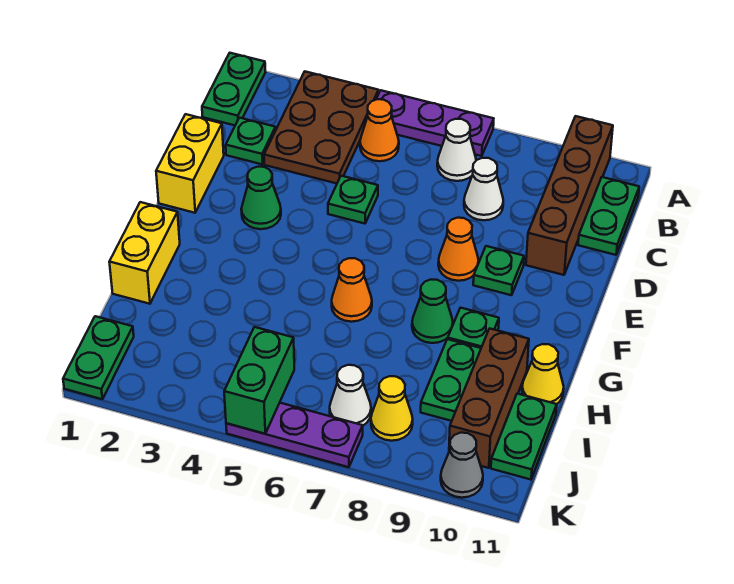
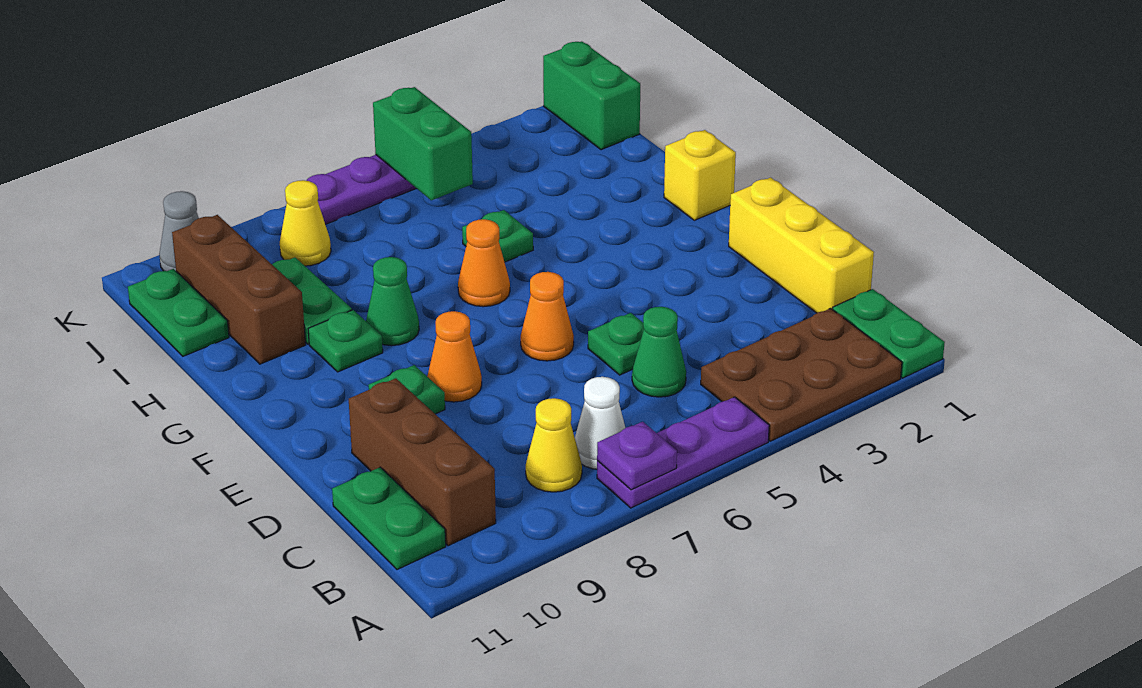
brown 2x3 plate [264,72,379,184] -> brown 2x3 plate turned to [701,308,902,441]
none -> purple 1x1 plate [597,422,677,490]
brown 1x4 brick [526,116,613,275] -> brown 1x3 brick [349,378,496,546]
orange 1x1 cone [360,99,399,161] -> orange 1x1 cone moved to [521,272,574,361]
green 1x1 plate [226,118,276,164] -> green 1x1 plate moved to [462,210,533,262]
white 1x1 cone [464,158,503,220] -> none
yellow 1x2 brick [156,114,224,213] -> yellow 1x3 brick [729,178,874,313]
green 1x1 cone [241,167,281,229] -> green 1x1 cone moved to [632,307,686,397]
yellow 1x2 brick [109,202,180,304] -> yellow 1x1 brick [664,130,736,220]
yellow 1x1 cone [522,344,564,404] -> yellow 1x1 cone moved to [526,398,582,492]
green 1x2 plate [63,316,134,399] -> green 1x2 brick [543,41,640,150]
white 1x1 cone [330,365,371,425] -> none

